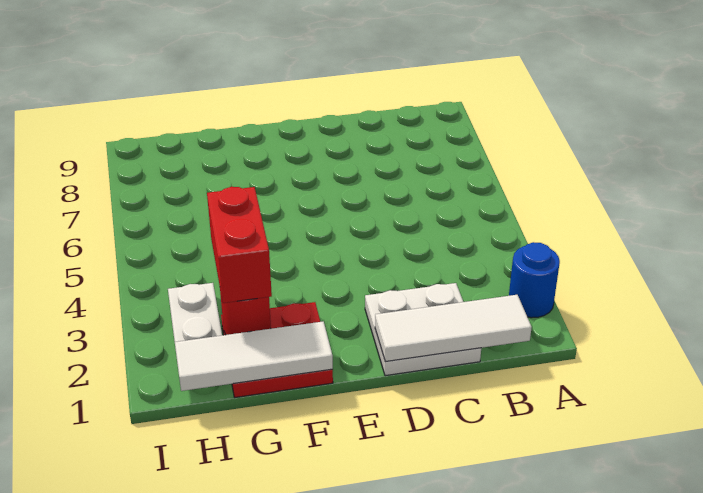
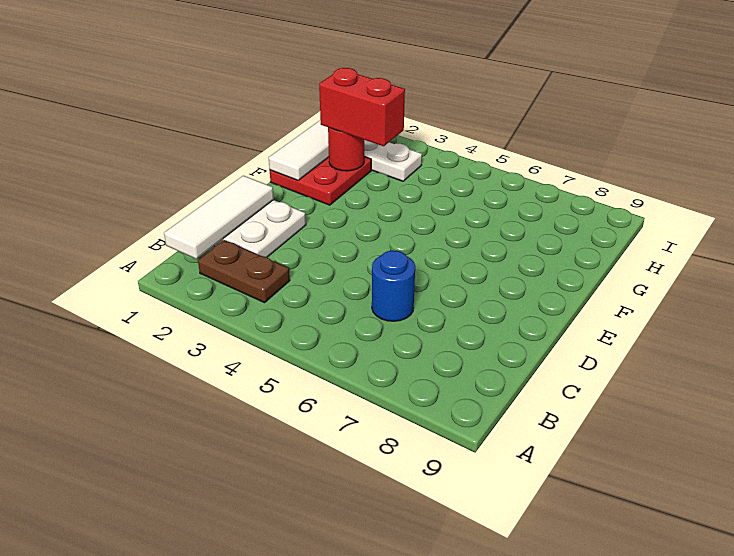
blue 1x1 round brick [509,242,560,318] -> blue 1x1 round brick moved to [372,250,415,321]
none -> brown 1x2 plate [198,240,290,303]

